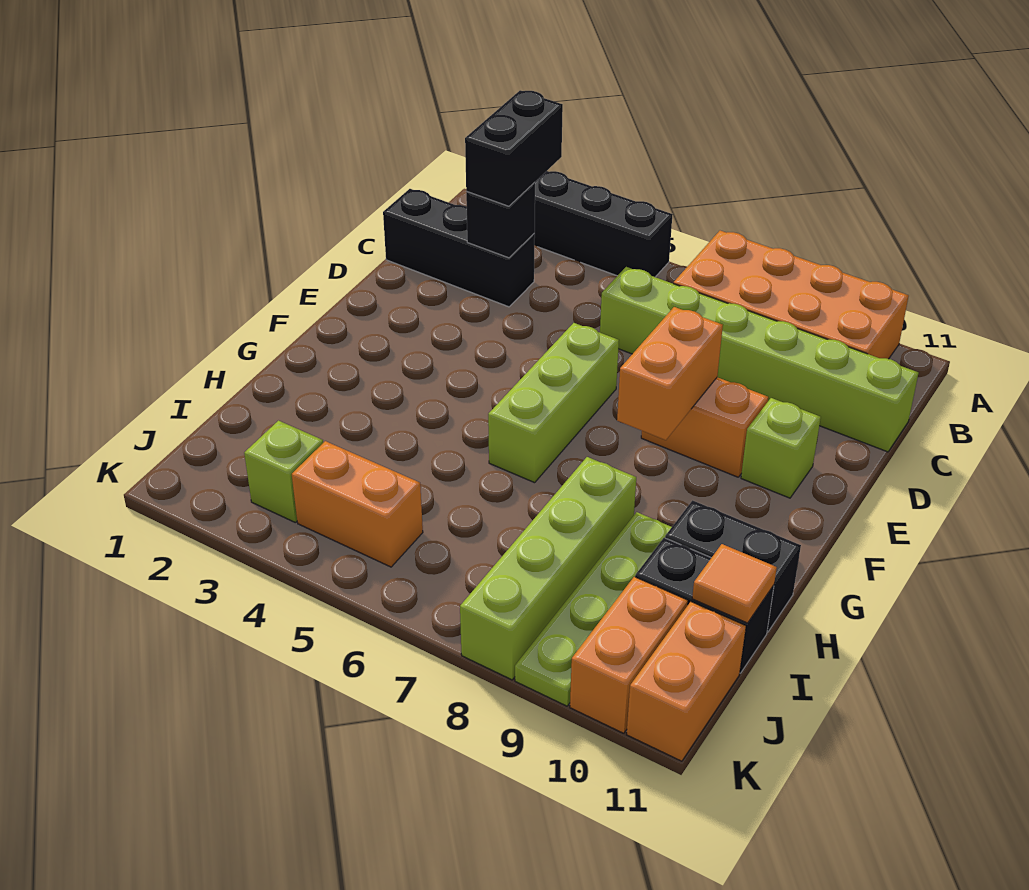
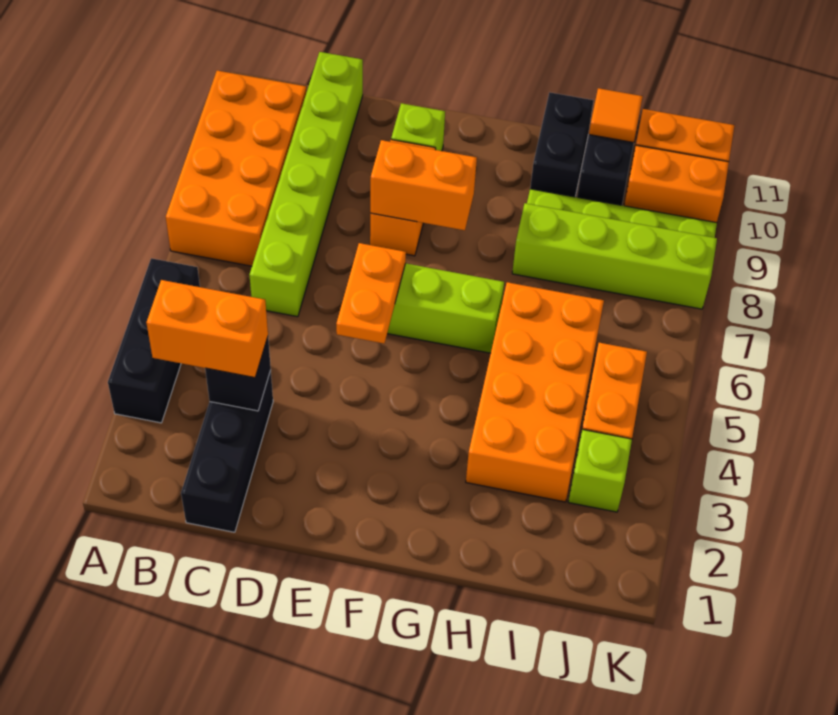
black 1x2 brick [465,90,563,206] -> orange 1x2 brick [146,280,268,378]
none -> orange 1x2 plate [336,243,406,343]
none -> orange 2x4 brick [466,282,604,502]

